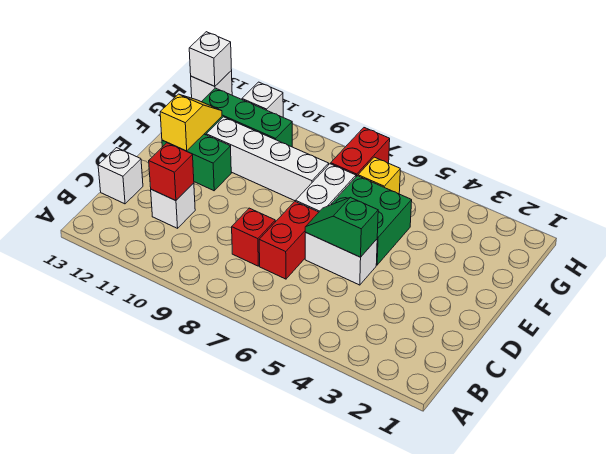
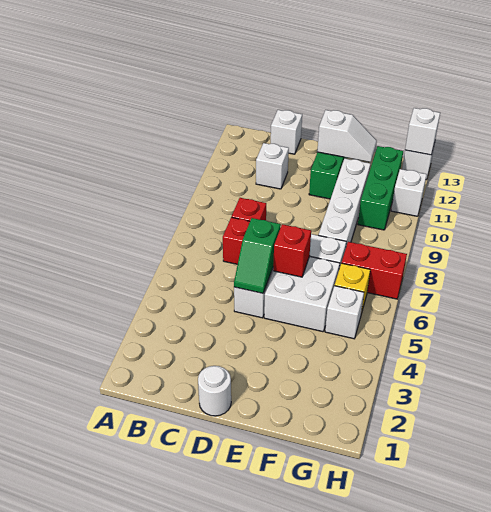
red 1x1 brick [149,143,194,201] -> red 1x1 brick moved to [273,224,311,277]
none -> white 1x1 round brick [198,366,231,416]
green 1x2 slope [305,197,378,257] -> green 1x2 slope turned to [234,218,281,293]
green 2x2 brick [331,176,412,265] -> white 2x2 brick [264,256,340,332]
yellow 1x2 slope [160,94,222,151] -> white 1x2 slope [317,110,377,162]
none -> white 1x1 brick [325,286,364,339]

